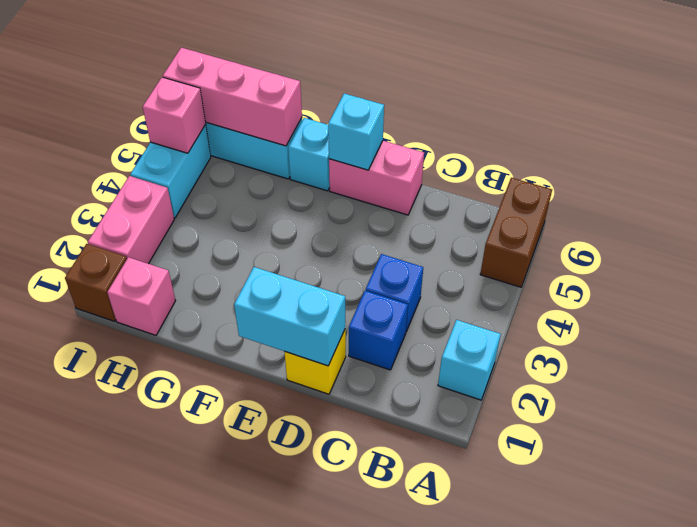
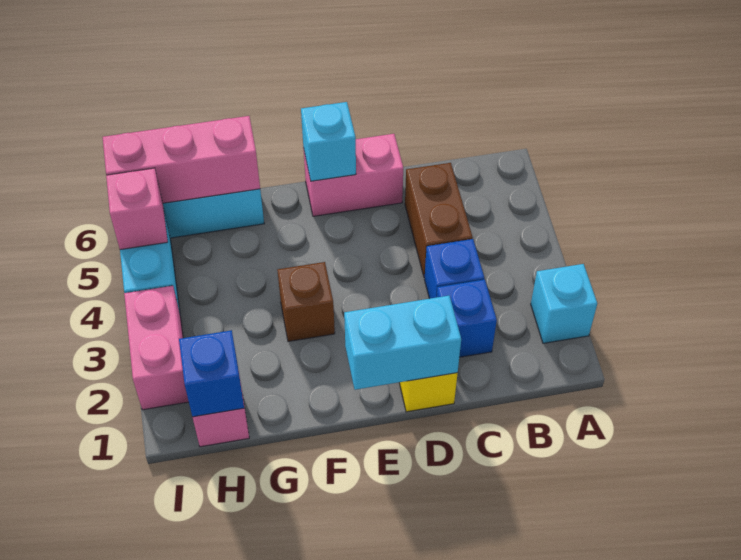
brown 1x2 brick [480,178,552,287] -> brown 1x2 brick moved to [405,163,473,278]
cyan 1x1 brick [288,118,330,191] -> none
none -> blue 1x1 brick [179,330,244,417]
brown 1x1 brick [65,244,127,321] -> brown 1x1 brick moved to [277,262,335,342]

